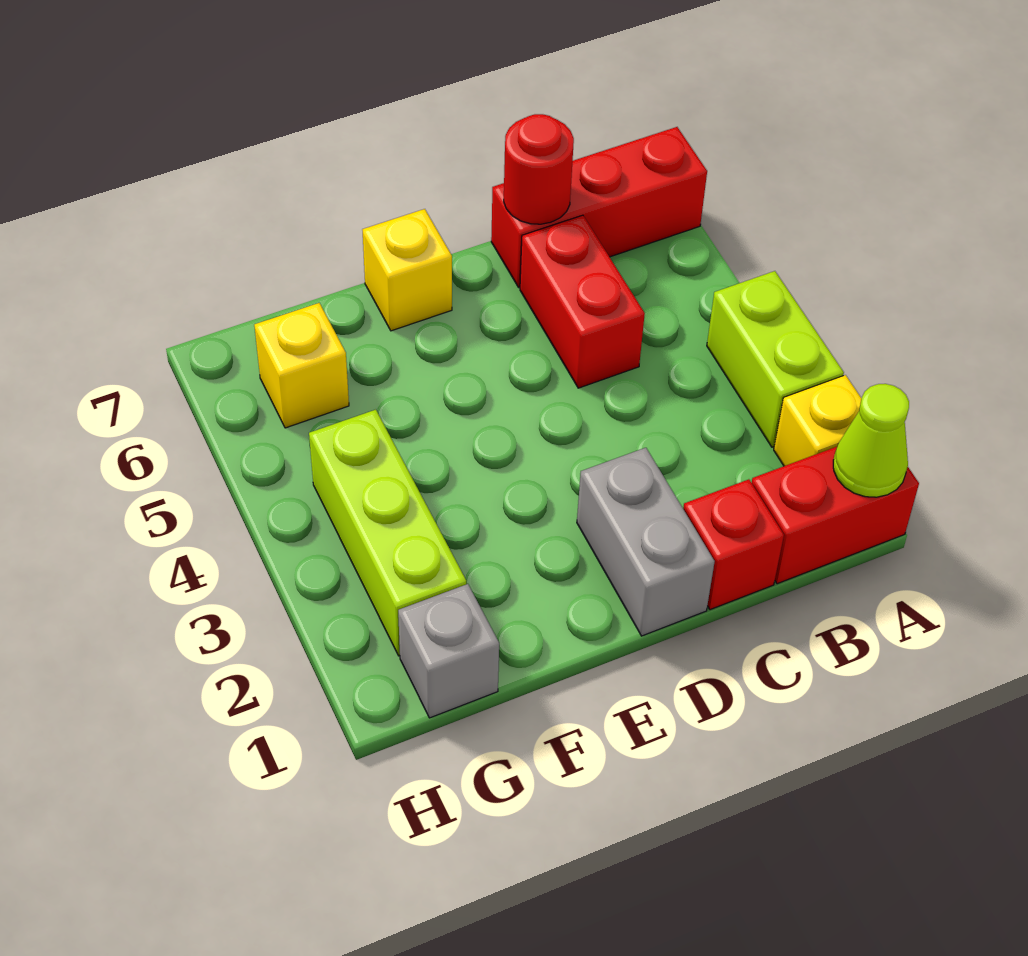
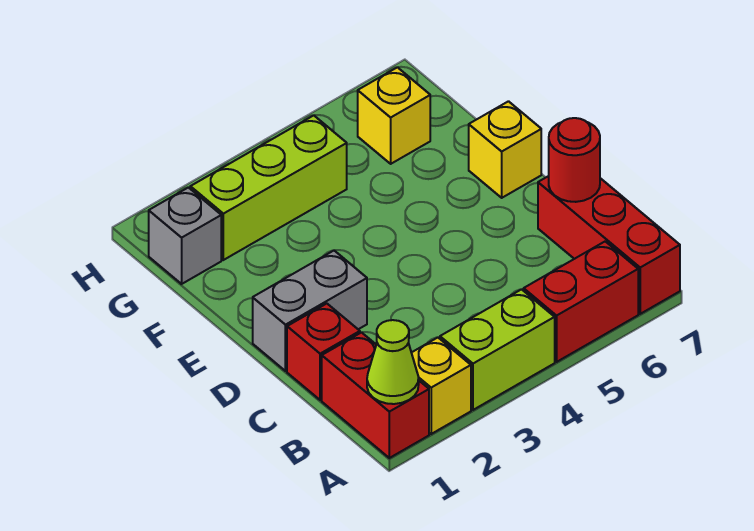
red 1x2 brick [520,215,645,388] -> red 1x2 brick moved to [524,241,638,362]

